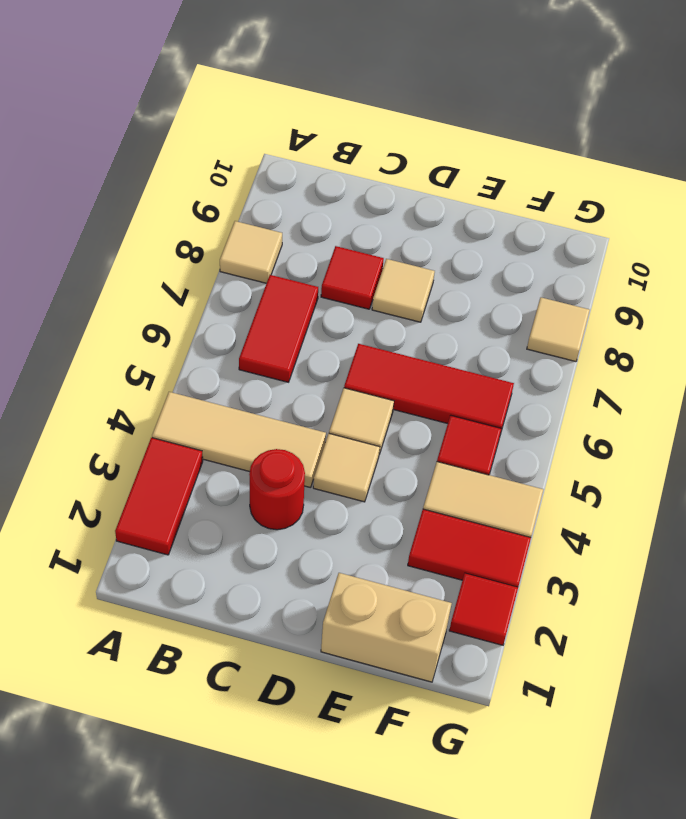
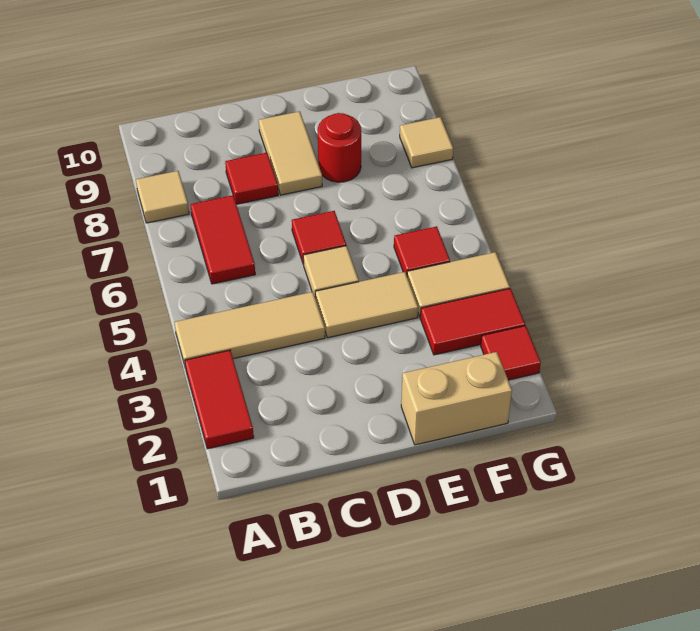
red 1x1 round brick [249,449,305,530] -> red 1x1 round brick moved to [318,113,361,182]
tan 1x1 tile [313,434,380,502] -> tan 1x2 tile [315,272,418,338]
red 1x3 tile [344,344,514,431] -> red 1x1 tile [292,211,346,264]
tan 1x1 tile [372,259,435,322] -> tan 1x2 tile [259,111,322,195]

